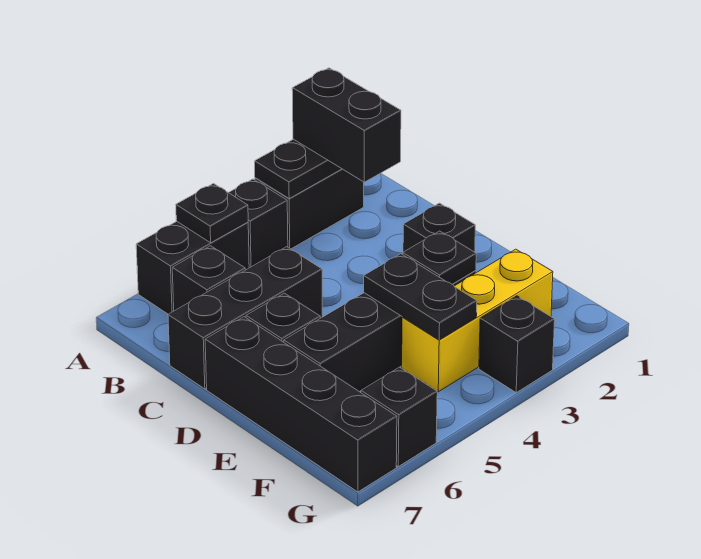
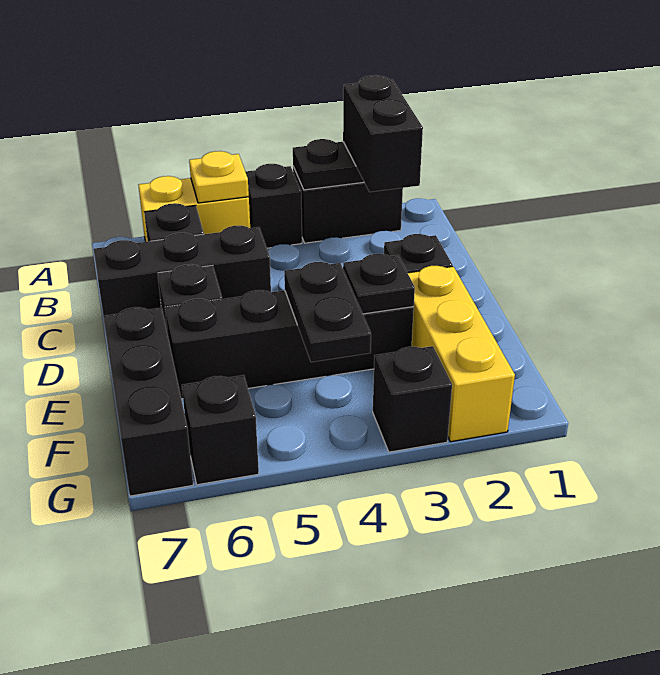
black 1x2 brick [136,221,249,314] -> yellow 1x2 brick [138,176,250,242]
black 1x1 plate [176,184,248,243] -> yellow 1x1 plate [189,151,249,203]
black 1x4 brick [205,317,397,492] -> black 1x3 brick [103,307,193,496]
yellow 1x3 brick [402,249,553,392] -> yellow 1x3 brick turned to [408,266,515,442]

